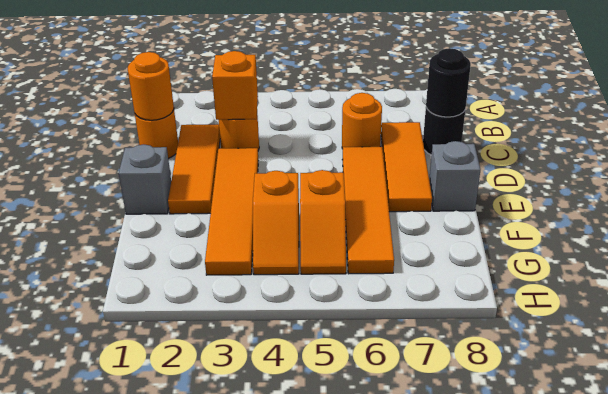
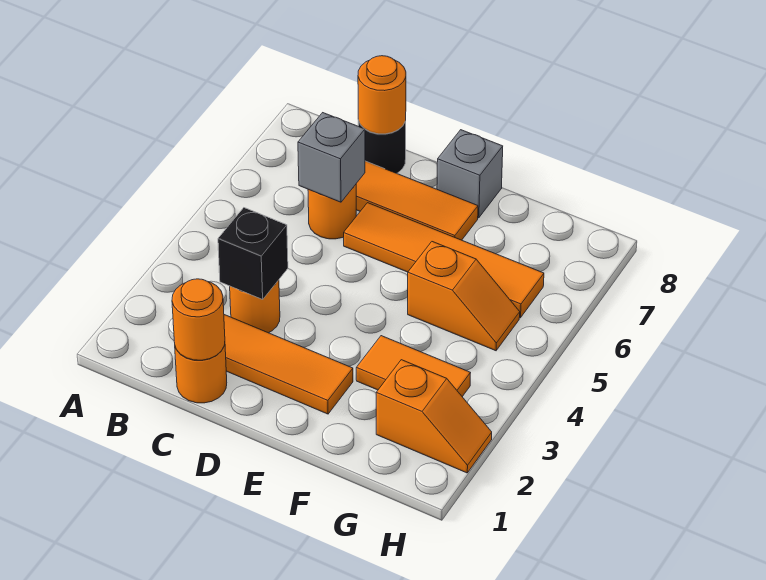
orange 1x1 brick [212,51,258,120] -> black 1x1 brick [218,208,288,299]
black 1x1 round brick [426,48,471,117] -> orange 1x1 round brick [358,56,406,134]
orange 1x4 tile [205,148,258,275] -> orange 1x2 tile [356,336,470,397]
grey 1x1 brick [119,144,171,214] -> grey 1x1 brick moved to [298,113,365,202]
orange 1x2 slope [253,171,299,275] -> orange 1x2 slope moved to [376,360,492,473]

